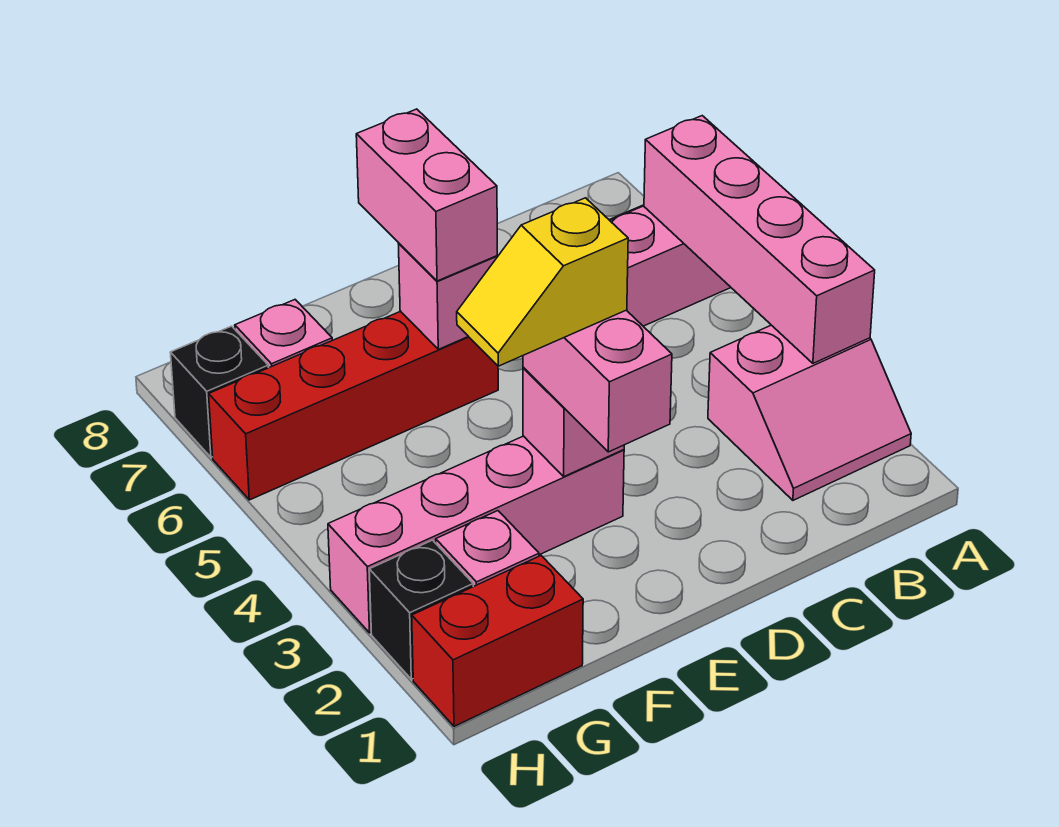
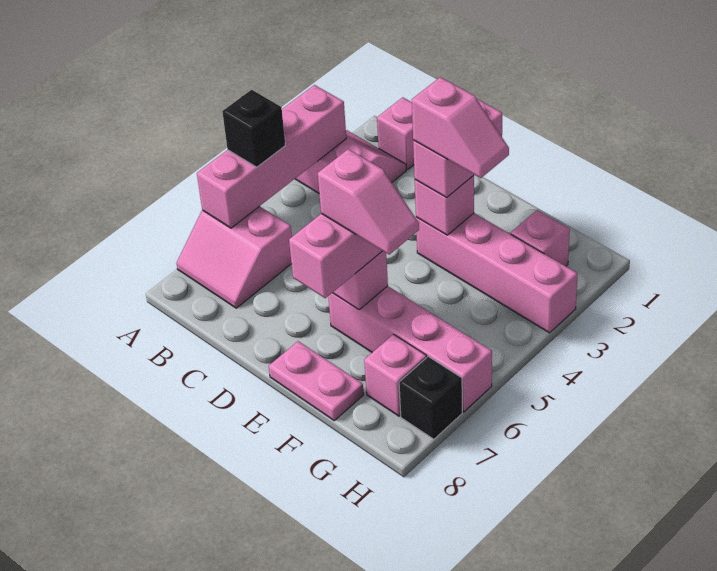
none -> pink 1x1 brick [377,97,414,170]
yellow 1x2 slope [457,198,628,366] -> pink 1x2 slope [412,77,509,178]
red 1x4 brick [209,311,498,500] -> pink 1x4 brick [328,286,492,412]
none -> pink 1x2 slope [318,149,419,255]
none -> pink 1x2 plate [269,341,364,420]
red 1x2 brick [412,556,583,726] -> none
black 1x1 brick [369,540,473,679] -> black 1x1 brick moved to [222,90,285,167]

